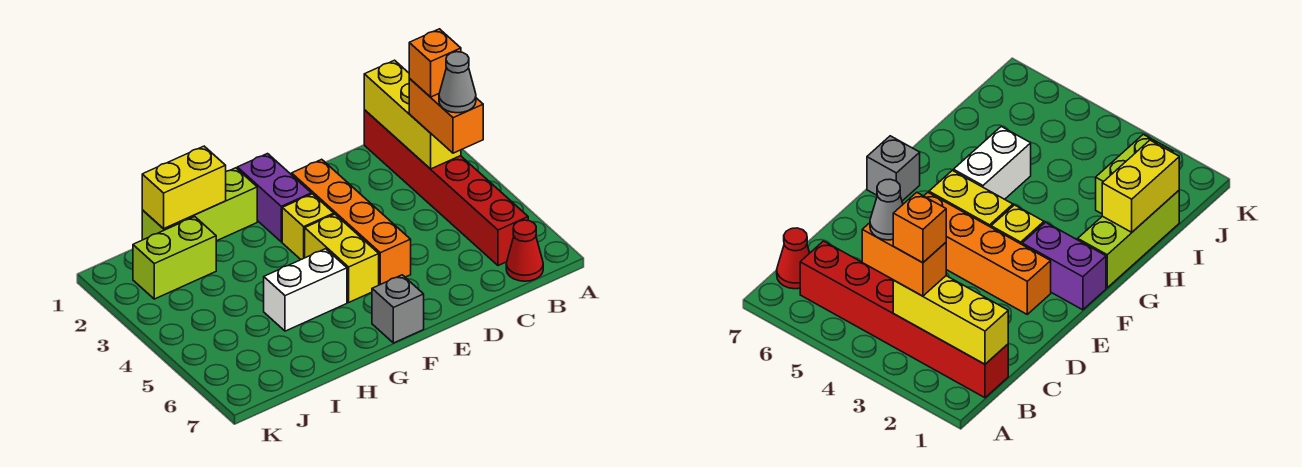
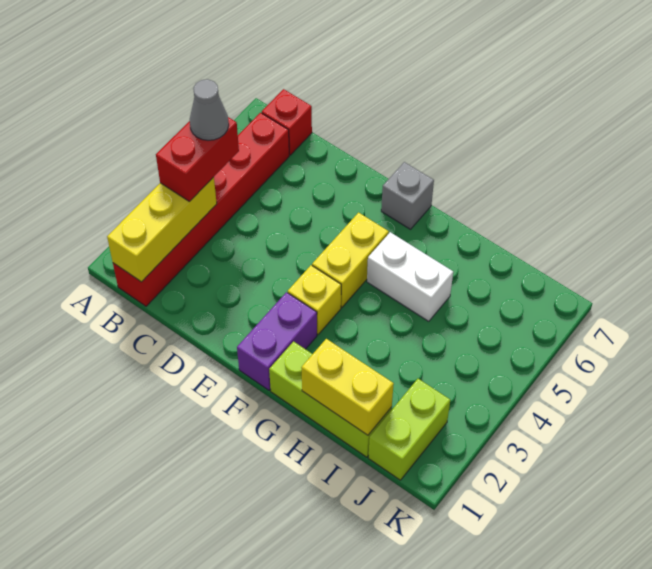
orange 1x2 brick [409,79,483,153] -> red 1x2 brick [156,117,239,202]
orange 1x1 brick [409,29,461,97] -> none
red 1x1 cone [506,220,543,281] -> red 1x1 brick [262,89,312,155]
orange 1x4 brick [292,159,411,285] -> none
lime 1x2 brick [133,217,216,299] -> lime 1x2 brick turned to [368,379,450,480]

